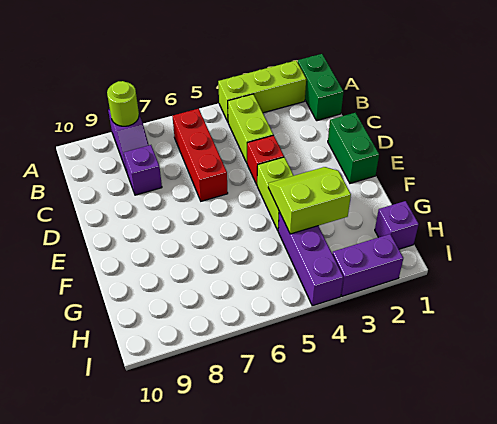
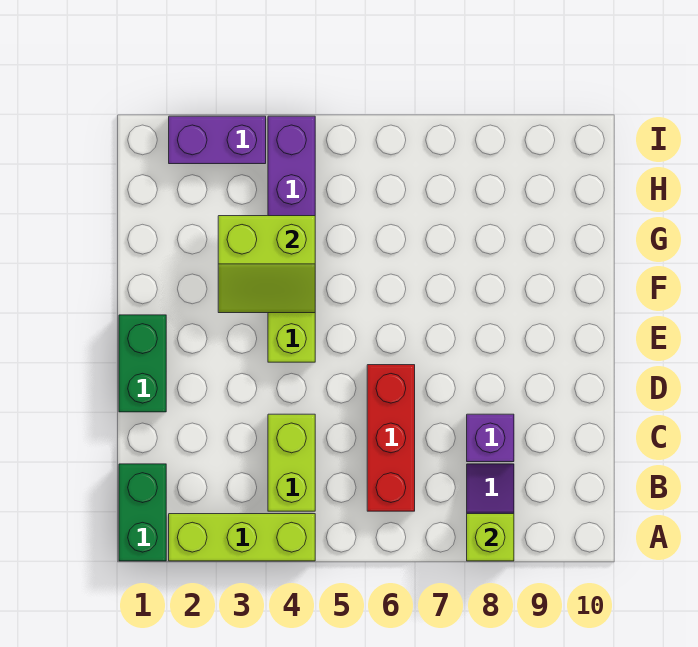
lime 1x1 round brick [107,81,139,126] -> lime 1x1 brick [467,514,514,561]
red 1x1 brick [247,135,284,185] -> none
purple 1x1 brick [375,201,419,249] -> none

